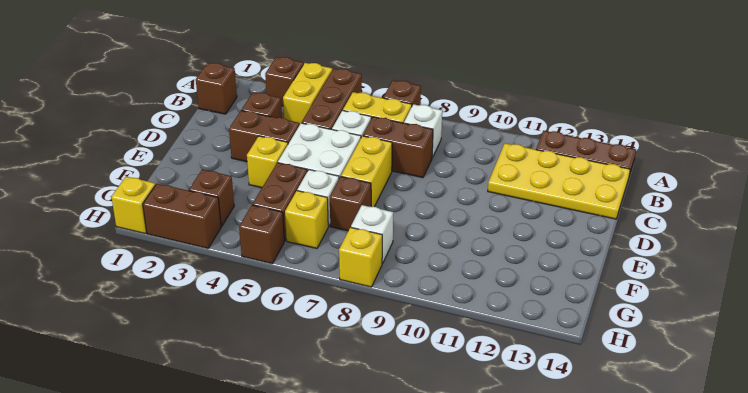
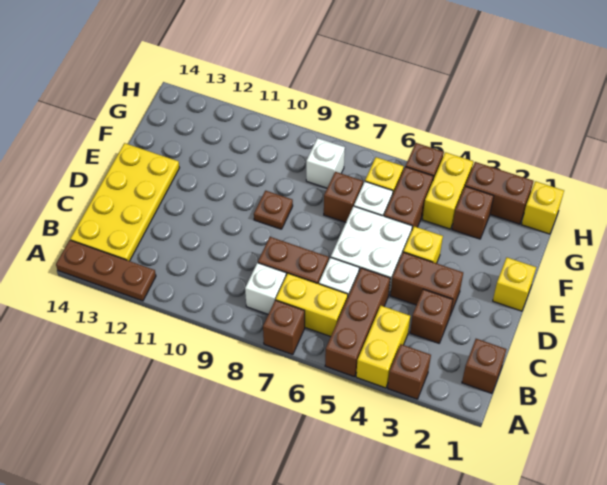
yellow 2x4 plate [488,143,630,219] -> yellow 2x4 plate turned to [70,143,179,261]
yellow 1x2 brick [341,136,392,207] -> yellow 1x2 brick moved to [422,152,473,229]
none -> brown 1x1 plate [254,191,293,229]
yellow 1x1 brick [339,227,382,287] -> yellow 1x1 brick moved to [493,258,536,311]

